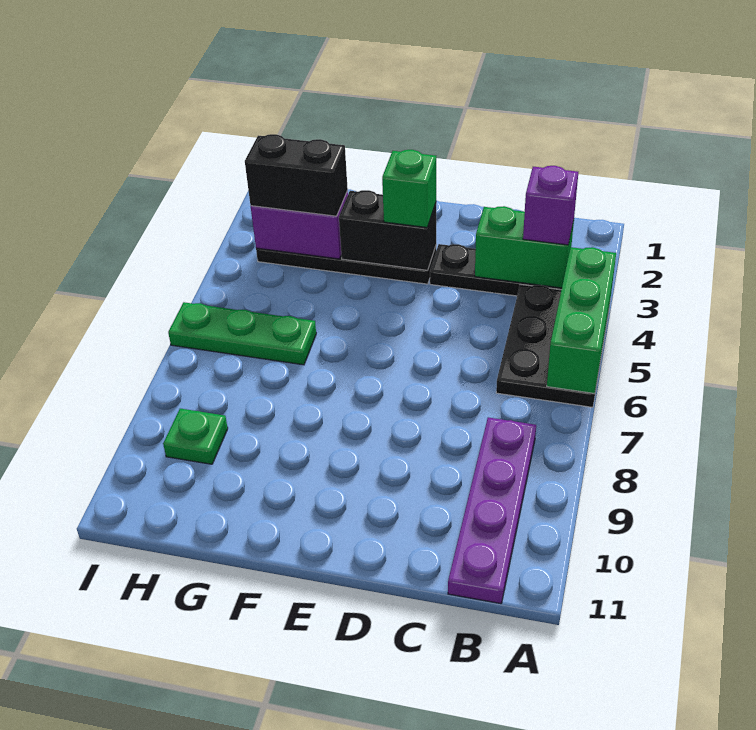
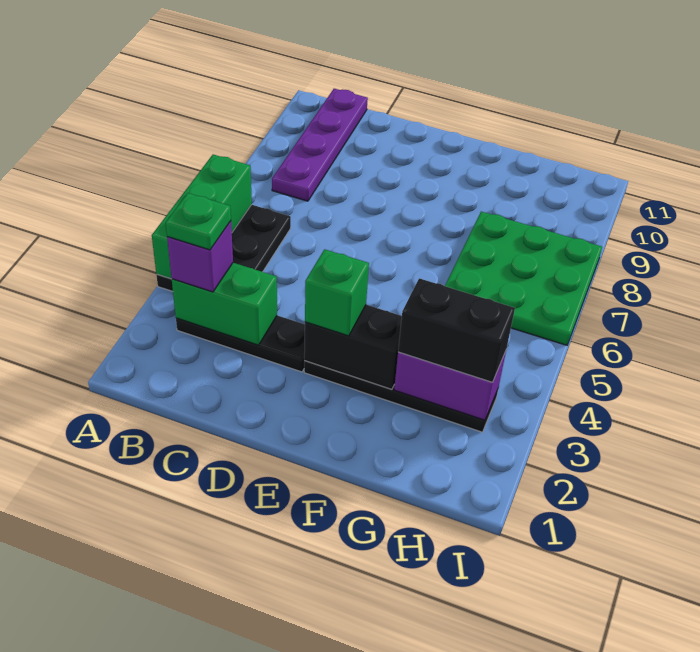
green 1x3 plate [168,302,316,365] -> green 3x3 plate [445,212,602,345]
green 1x1 plate [163,409,228,464] -> green 1x1 plate moved to [166,193,231,250]

